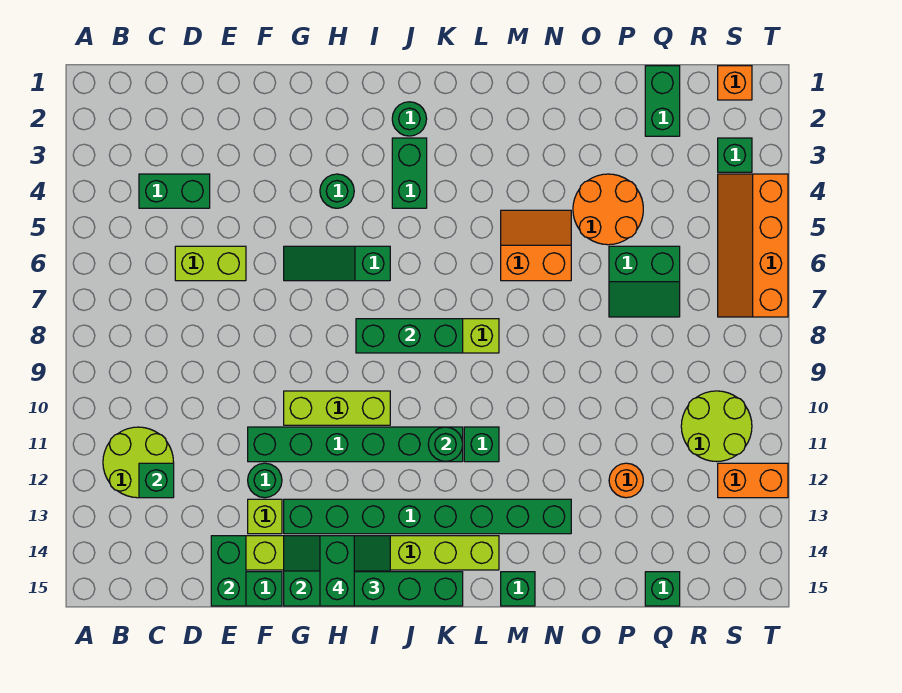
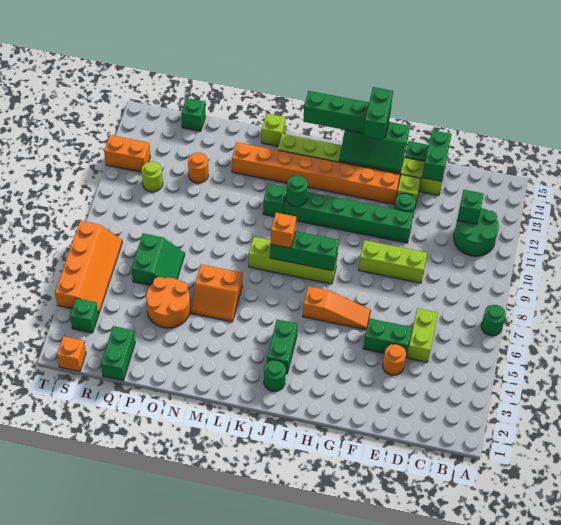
lime 2x2 round brick [103,427,174,498] -> green 2x2 round brick [454,208,499,256]
green 1x2 brick [139,174,210,208] -> green 1x2 brick moved to [363,318,412,354]
lime 1x2 brick [175,246,246,281] -> lime 1x2 brick turned to [407,308,438,362]
none -> orange 1x1 round brick [383,344,406,375]
green 1x3 slope [284,246,390,281] -> orange 1x3 slope [303,286,371,330]
lime 1x3 brick [284,391,390,425] -> lime 1x3 brick moved to [359,240,427,283]
green 1x8 brick [284,499,571,534] -> orange 1x8 brick [232,142,400,204]
green 1x1 round brick [320,174,354,208] -> green 1x1 round brick moved to [481,305,506,336]
none -> orange 1x1 brick [270,213,296,248]
green 1x1 brick [501,572,535,606] -> lime 1x1 brick [262,113,285,146]
green 2x2 slope [609,246,680,317] -> green 2x2 slope turned to [131,233,185,286]
lime 2x2 round brick [681,391,752,462] -> lime 1x1 round brick [142,161,163,192]

